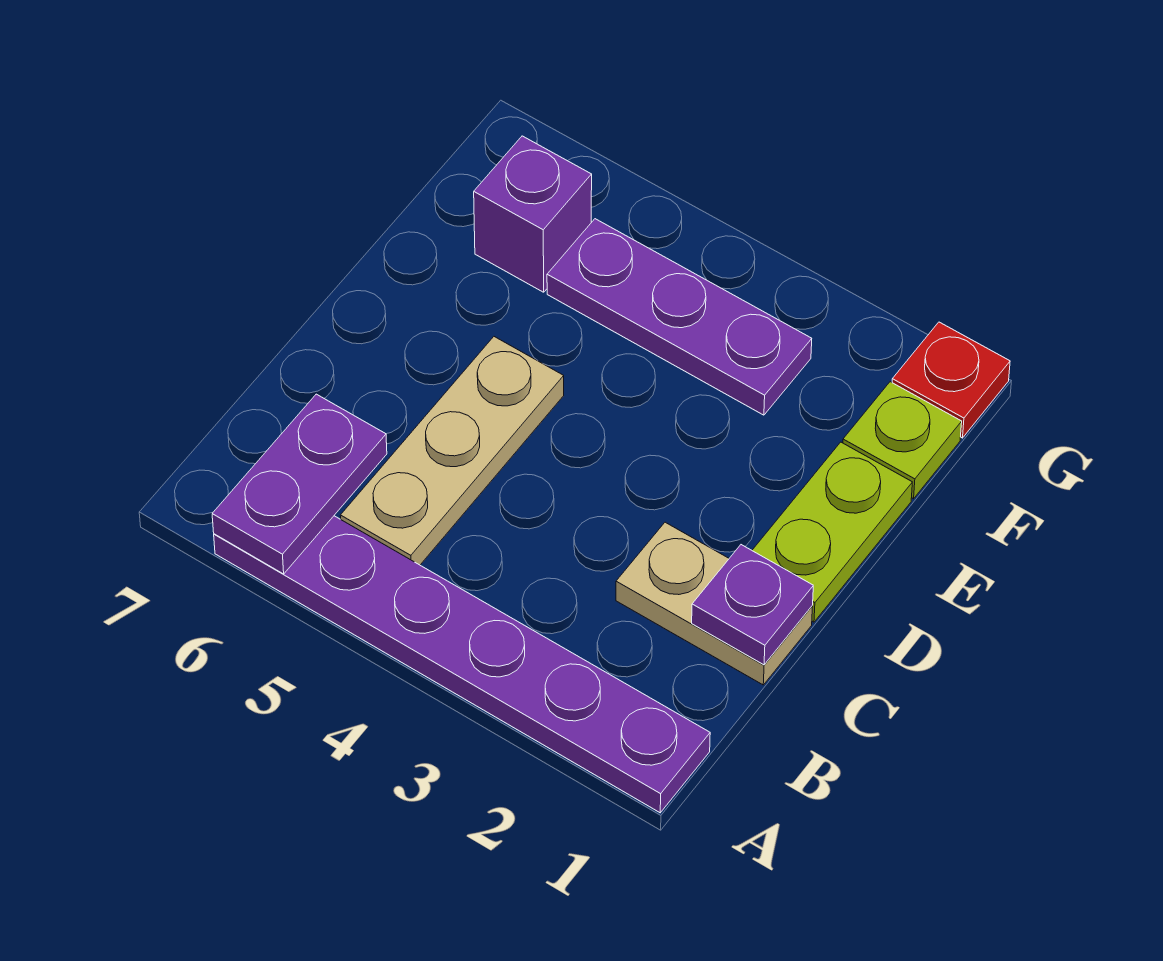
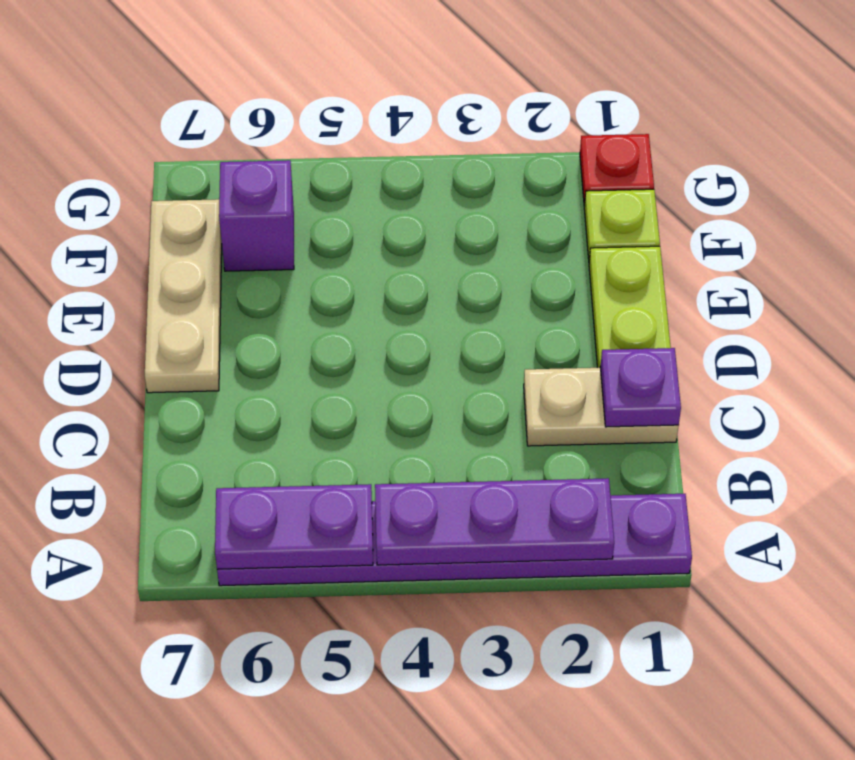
purple 1x2 plate [212,394,387,574] -> purple 1x2 plate turned to [215,484,373,569]
tan 1x3 plate [340,337,564,565] -> tan 1x3 plate moved to [145,199,222,393]
purple 1x3 plate [547,219,812,415] -> purple 1x3 plate moved to [375,478,614,565]

